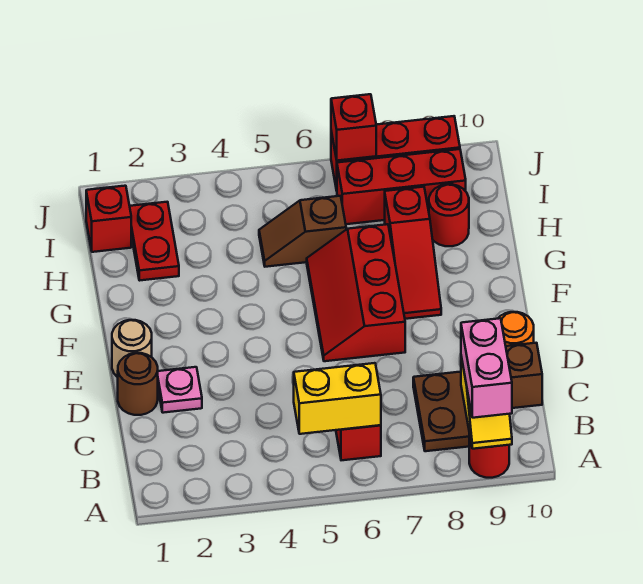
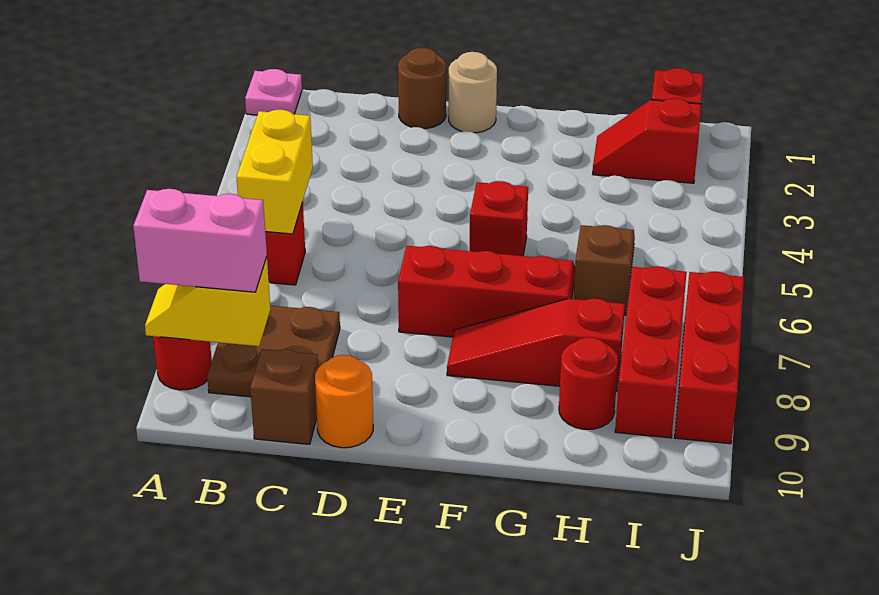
pink 1x1 plate [158,367,202,413] -> pink 1x1 plate moved to [245,69,302,115]
red 1x2 plate [130,202,179,280] -> red 1x2 slope [593,98,701,183]
red 1x1 brick [331,94,376,161] -> red 1x1 brick moved to [470,181,528,256]

